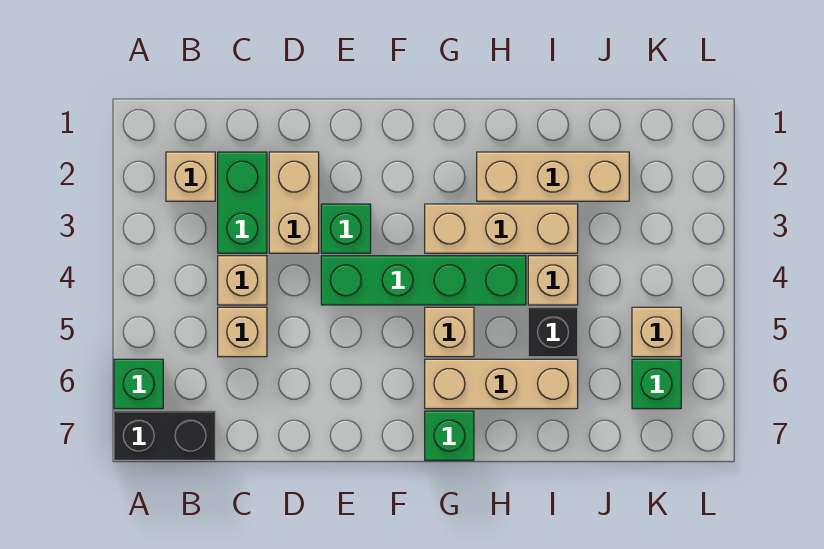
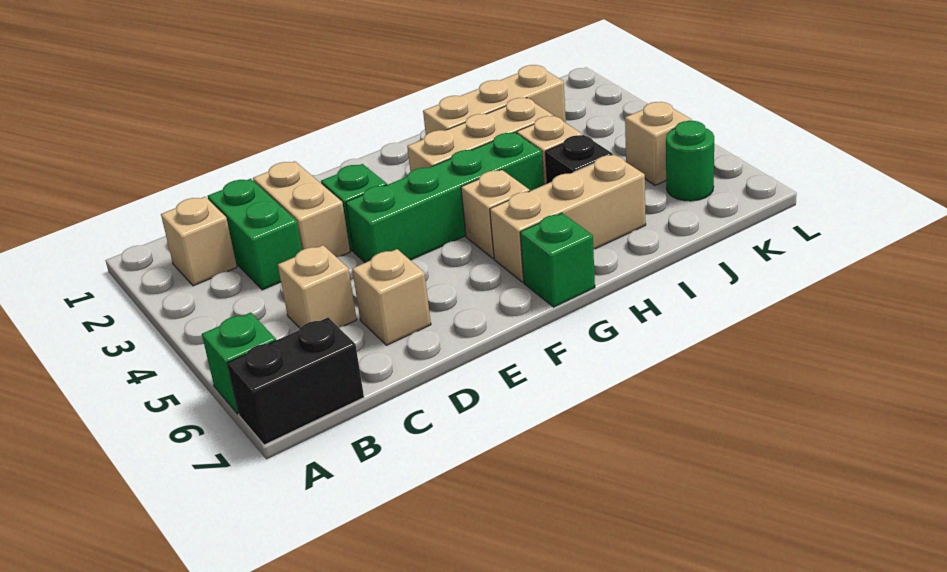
tan 1x1 brick [218,256,267,305] -> tan 1x1 brick moved to [352,249,431,345]
green 1x1 brick [632,359,681,409] -> green 1x1 round brick [666,121,714,201]

